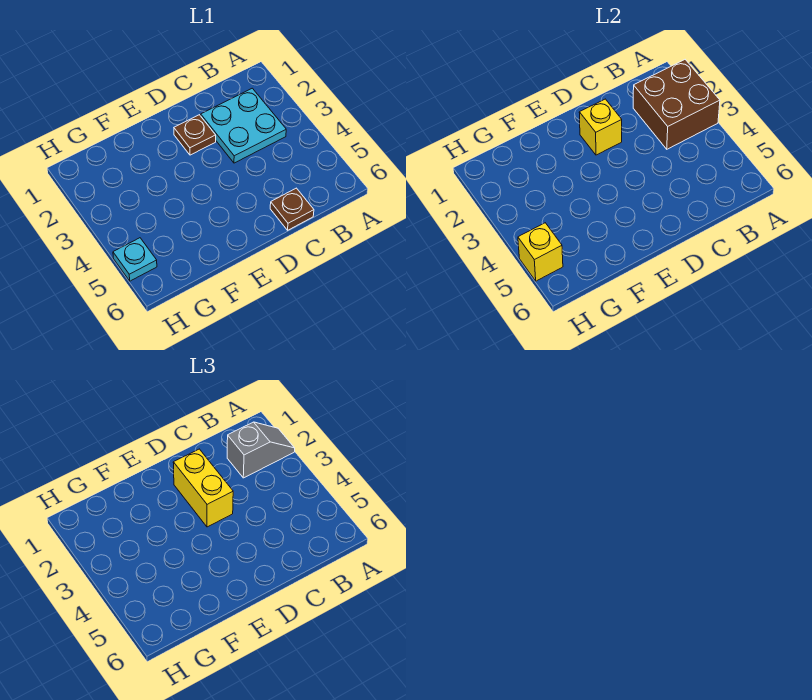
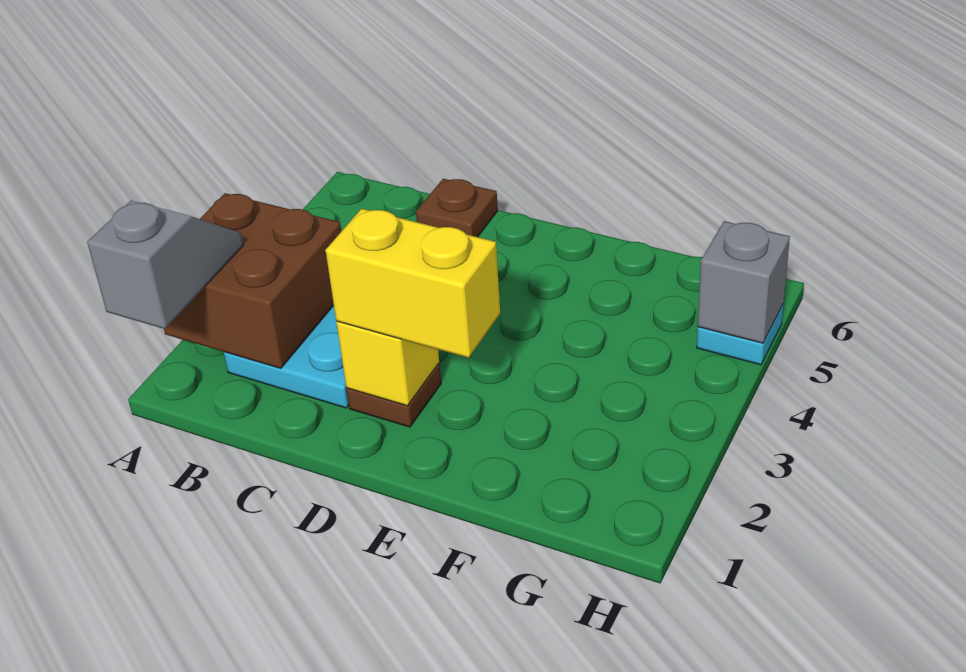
grey 1x2 slope [227,422,295,478] -> grey 1x2 slope turned to [87,201,243,329]
yellow 1x2 brick [173,449,233,527] -> yellow 1x2 brick turned to [326,209,500,358]
yellow 1x1 brick [518,223,563,281] -> grey 1x1 brick [698,221,790,343]

